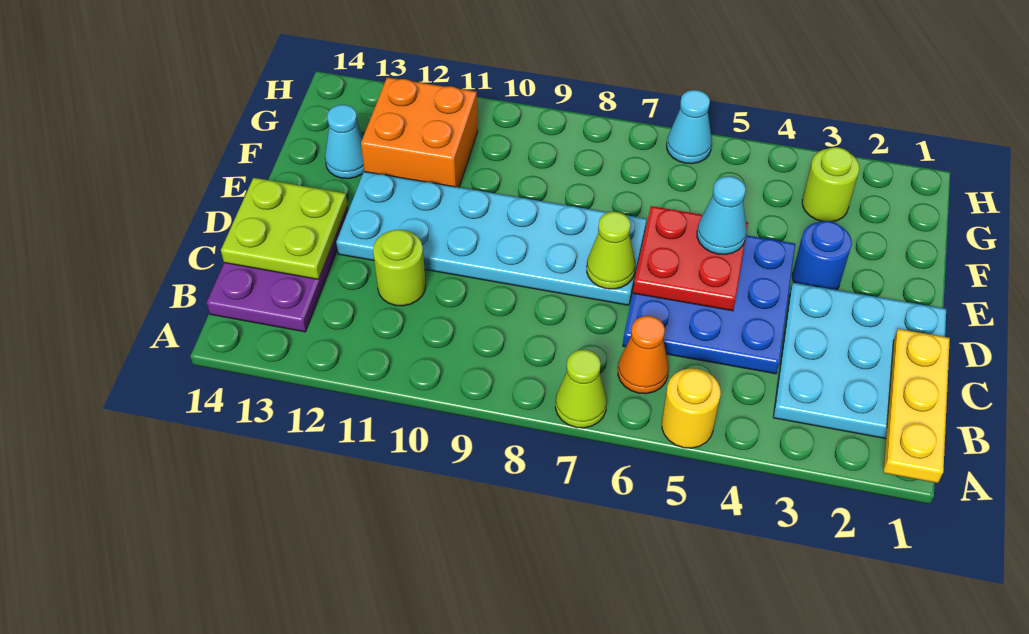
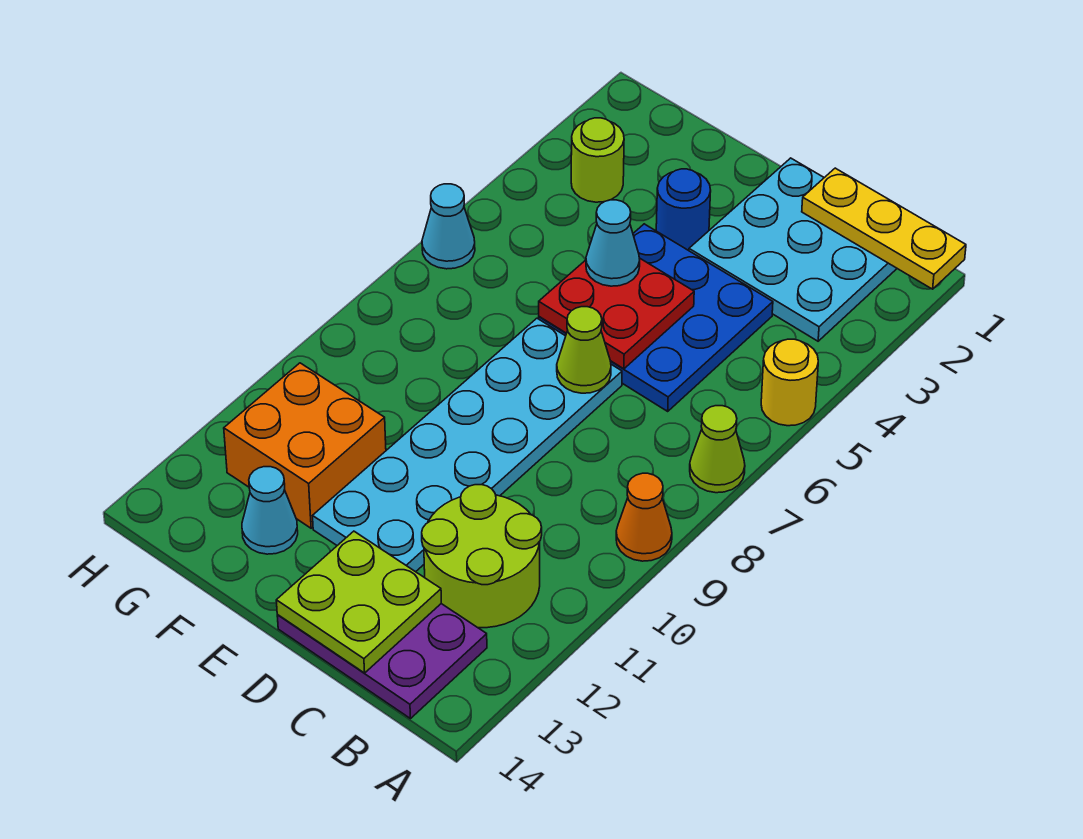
orange 1x1 cone [618,316,669,394] -> orange 1x1 cone moved to [616,473,672,561]
lime 1x1 round brick [373,230,426,306] -> lime 2x2 round brick [422,485,542,628]

